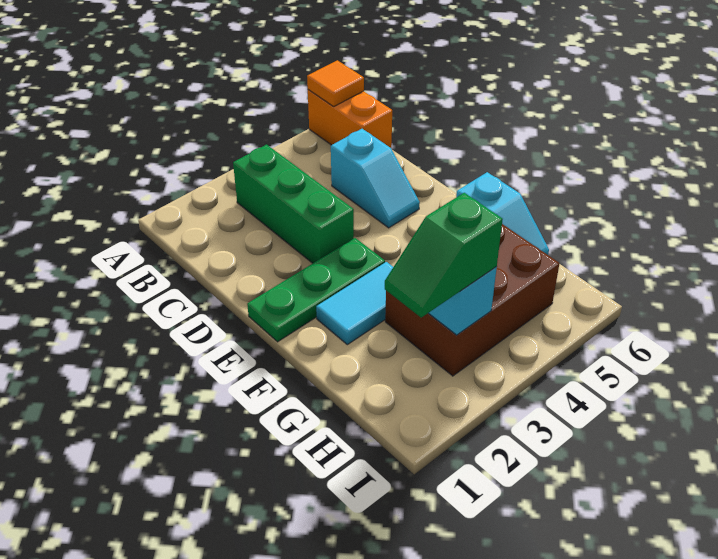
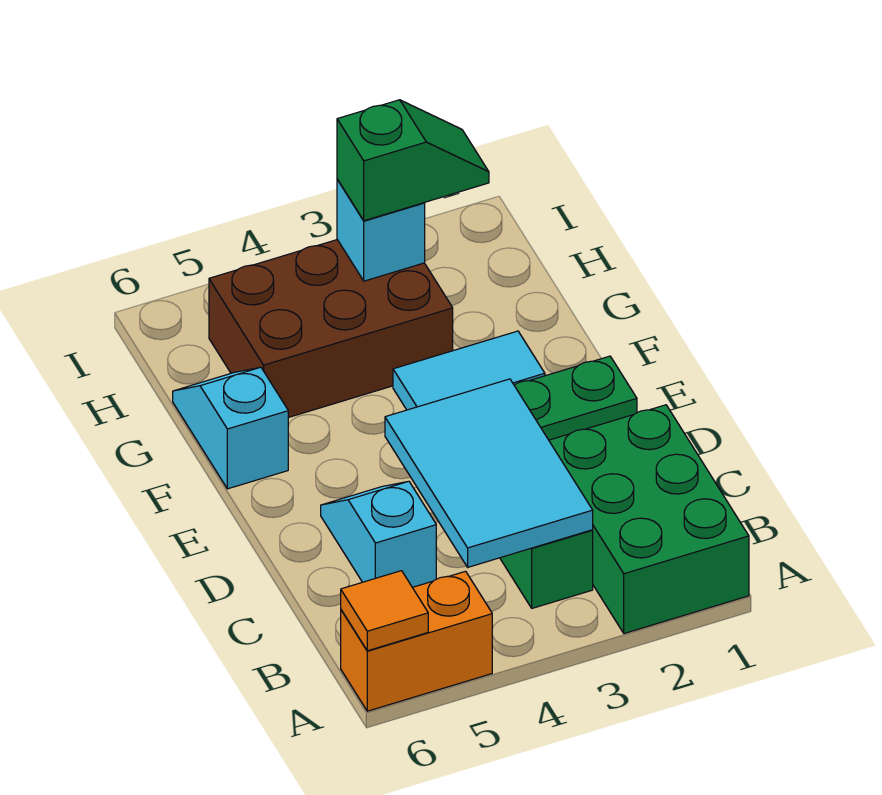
none -> green 2x3 brick [549,405,749,633]
orange 1x2 brick [308,90,392,148] -> orange 1x2 brick turned to [341,571,492,711]
none -> cyan 2x3 tile [385,379,593,567]

